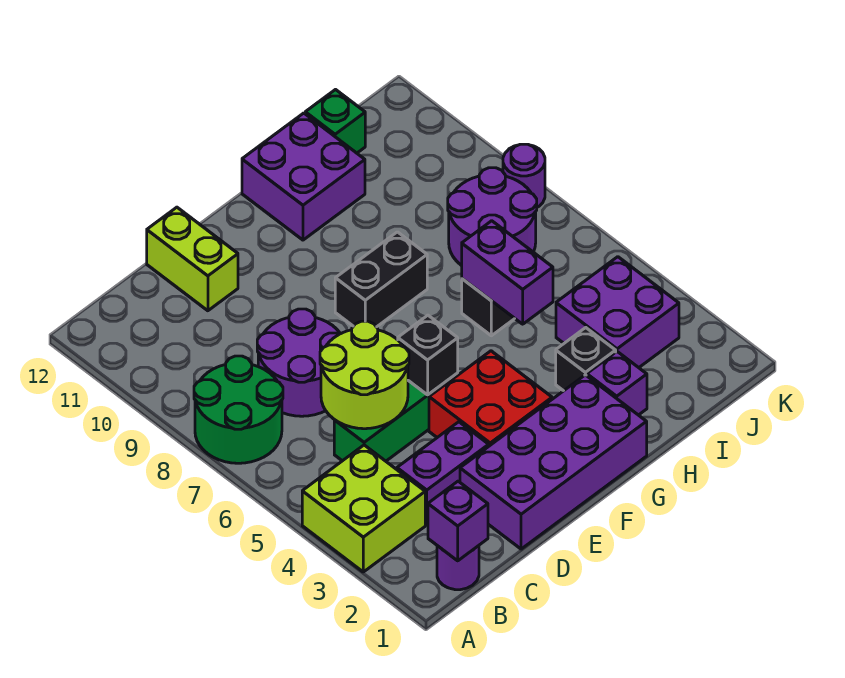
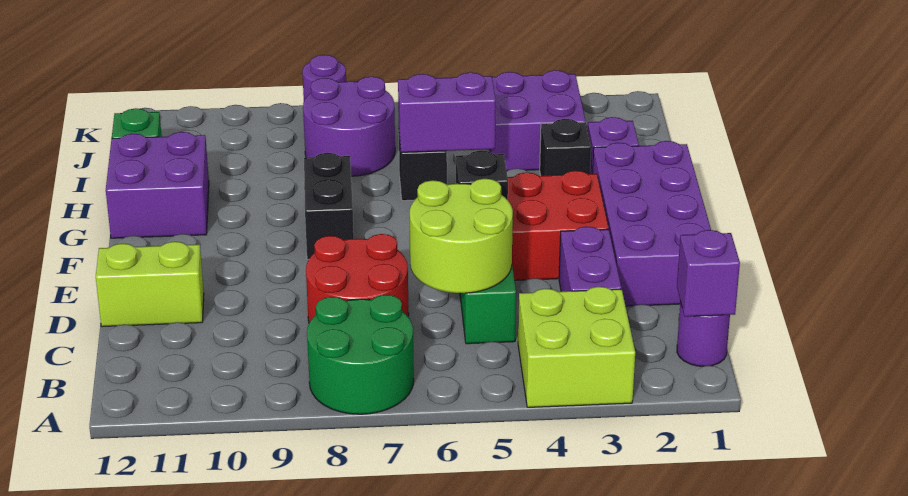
purple 2x2 round brick [257,309,340,416] -> red 2x2 round brick [306,234,409,323]

